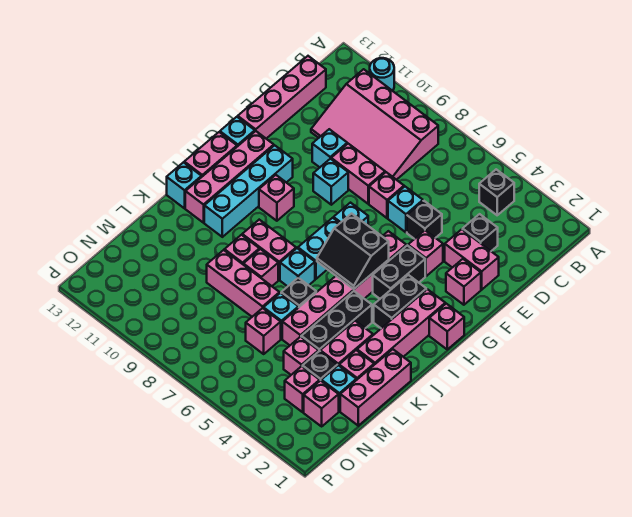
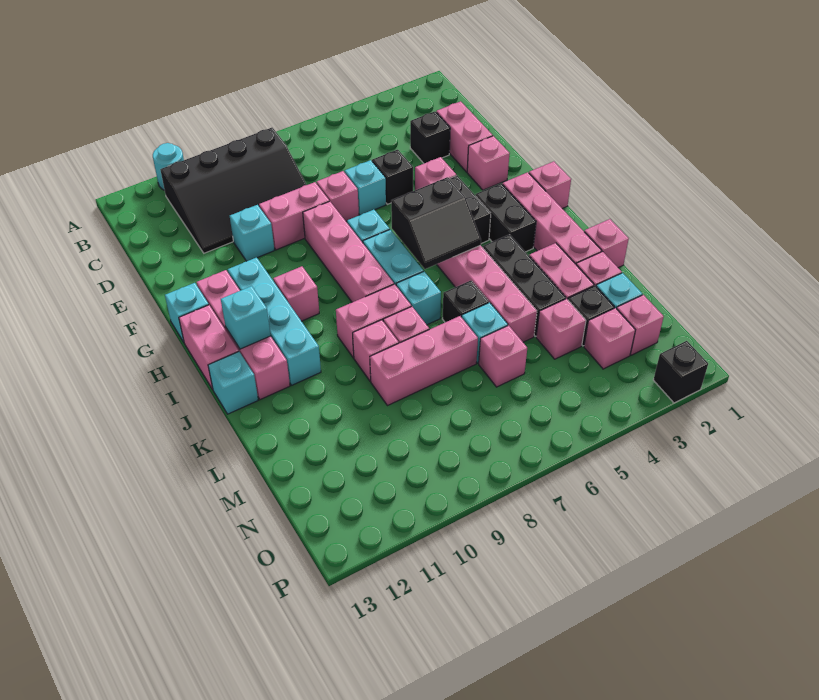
black 1x1 brick [479,169,514,215] -> black 1x1 brick moved to [653,341,708,403]
pink 3x4 slope [311,69,438,180] -> black 3x4 slope [160,128,306,253]
pink 1x4 brick [238,56,326,139] -> pink 1x4 brick moved to [303,201,394,302]
pink 1x2 brick [445,229,499,290] -> pink 1x2 brick turned to [436,101,493,172]
cyan 1x1 brick [313,159,348,205] -> cyan 1x1 brick moved to [221,286,271,349]
pink 1x3 brick [340,349,411,426] -> pink 1x1 brick [584,219,629,268]

